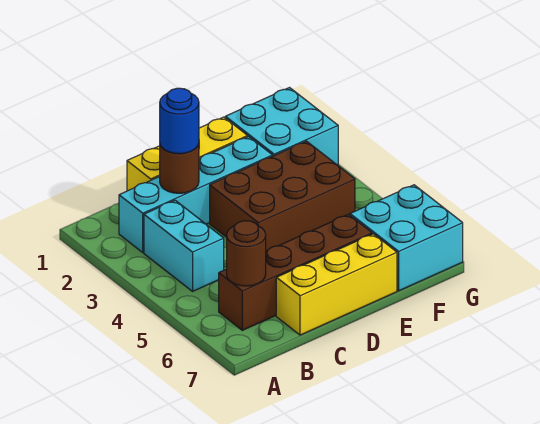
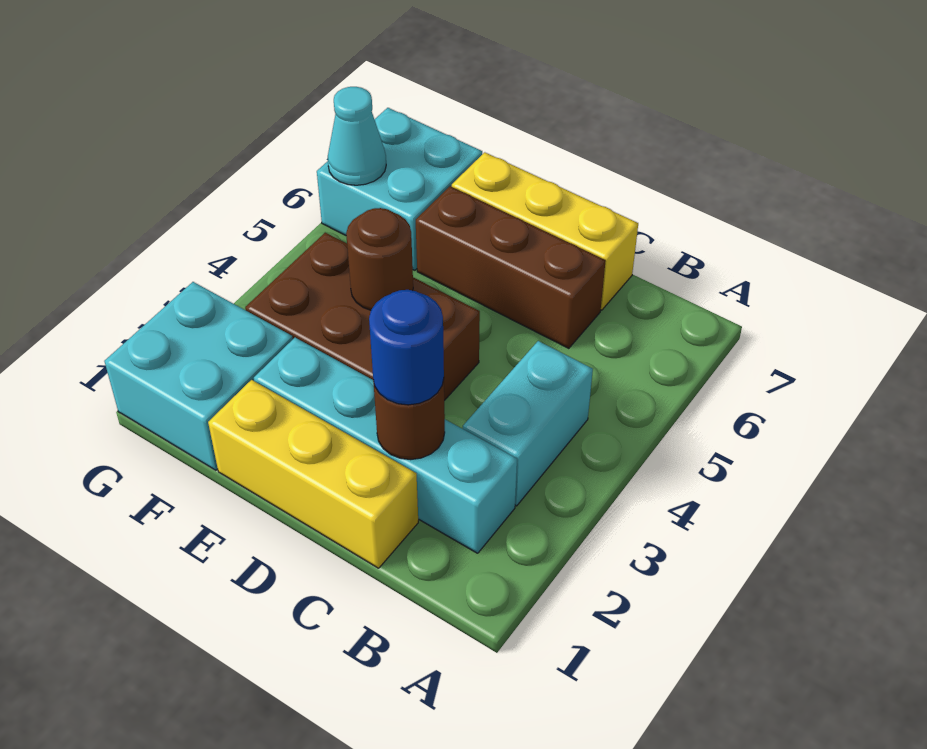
brown 1x4 brick [219,214,372,330] -> brown 1x3 brick [416,186,606,348]
brown 1x1 round brick [227,221,266,286] -> brown 1x1 round brick moved to [346,208,413,310]
none -> cyan 1x1 cone [328,87,386,185]

